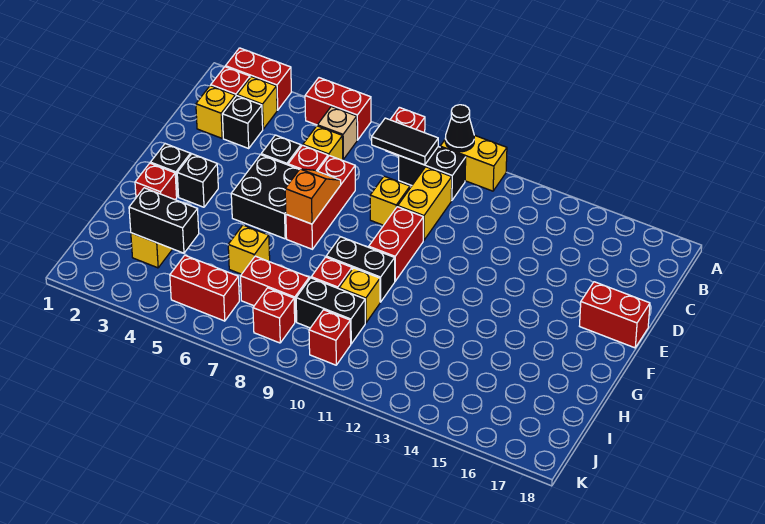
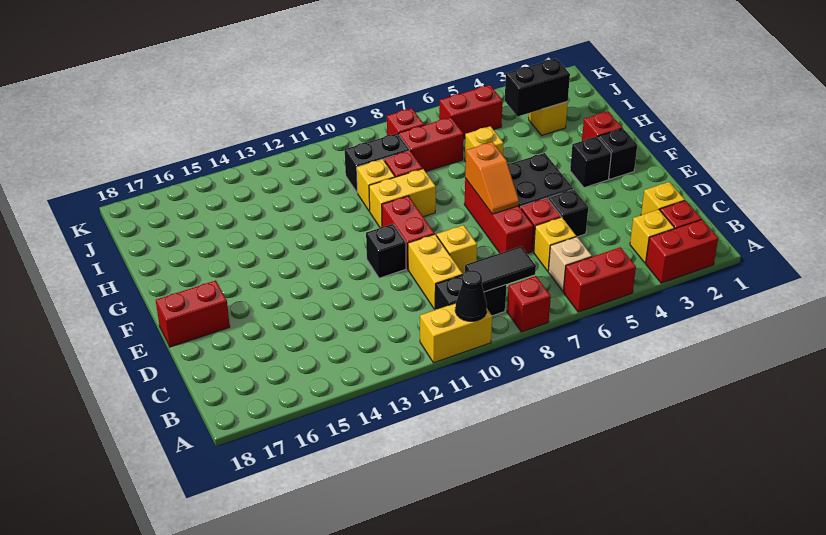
black 1x1 brick [222,96,263,148] -> black 1x1 brick moved to [366,224,406,278]
black 1x2 brick [326,237,395,302] -> yellow 1x2 brick [369,169,436,228]
red 1x1 brick [309,310,351,365] -> none

